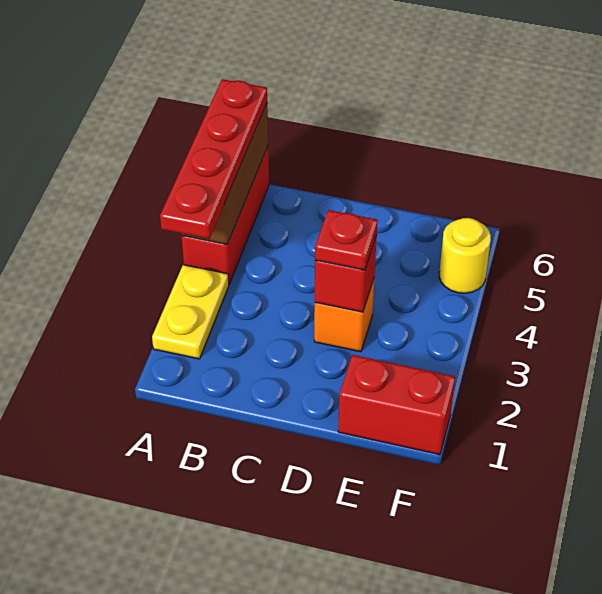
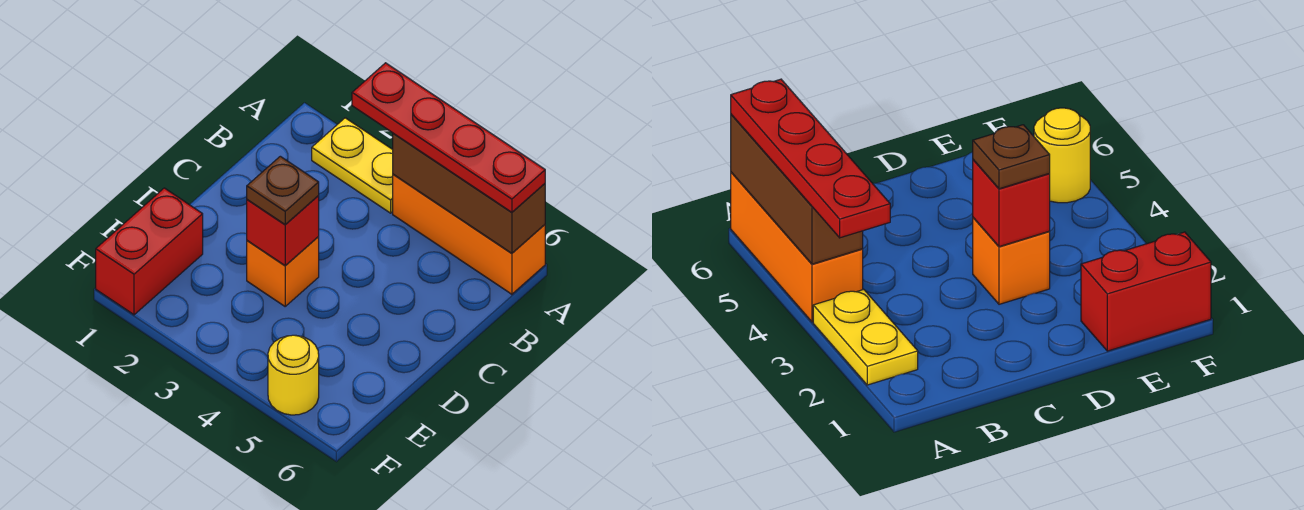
red 1x3 brick [181,147,269,284] -> orange 1x3 brick [393,174,545,294]
red 1x1 plate [315,210,378,270] -> brown 1x1 plate [247,156,319,225]

